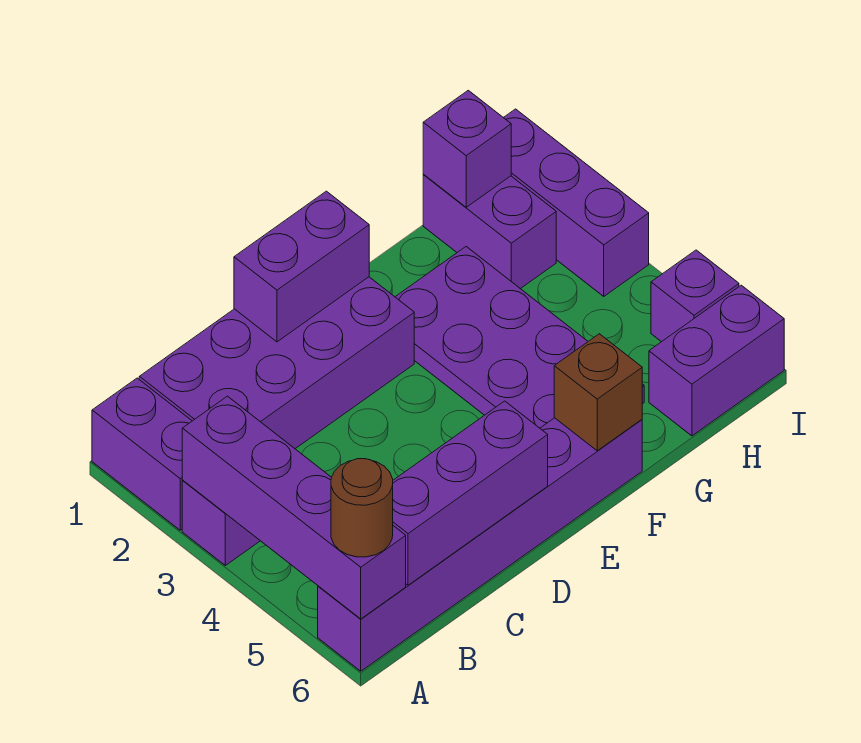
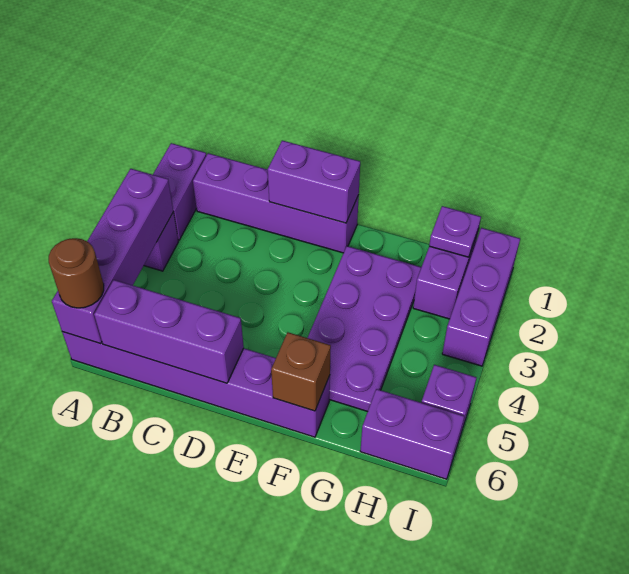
purple 2x4 brick [139,277,414,449] -> purple 1x4 brick [193,153,359,253]
purple 1x1 brick [423,90,511,207] -> purple 1x1 plate [429,206,481,257]

